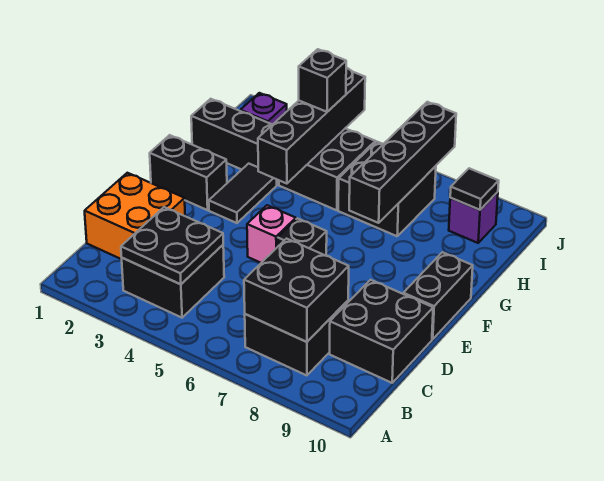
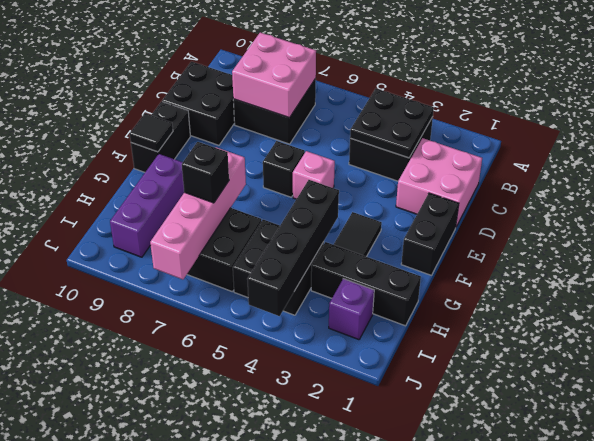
black 2x2 brick [244,239,349,342] -> pink 2x2 brick [232,33,316,118]
orange 2x2 brick [85,173,185,259] -> pink 2x2 brick [396,138,482,227]
black 1x2 brick [150,135,227,210] -> black 1x2 brick turned to [401,193,459,275]
black 1x4 brick [349,102,456,223] -> pink 1x4 brick [150,147,246,279]
black 1x1 brick [299,49,346,112] -> black 1x1 brick moved to [182,142,229,203]
purple 1x1 brick [449,192,498,243] -> purple 1x3 brick [110,154,184,257]
black 1x1 tile [450,168,499,210] -> black 1x1 tile moved to [130,113,173,152]

